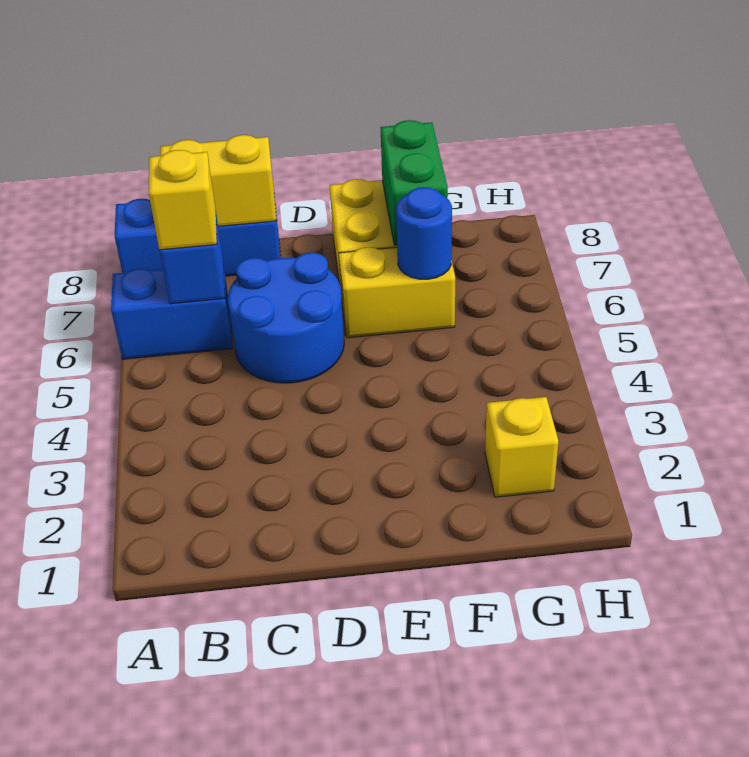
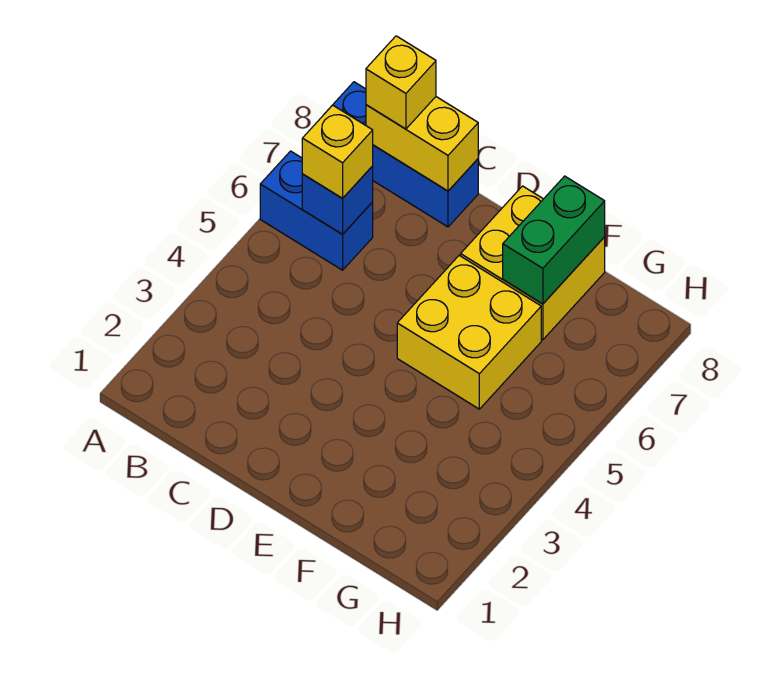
blue 2x2 round brick [228,253,344,383] -> none
yellow 1x2 brick [339,247,455,338] -> yellow 2x2 brick [397,255,541,409]
blue 1x1 round brick [396,187,452,279] -> none
yellow 1x1 brick [485,397,558,497] -> yellow 1x1 brick moved to [366,36,436,129]

